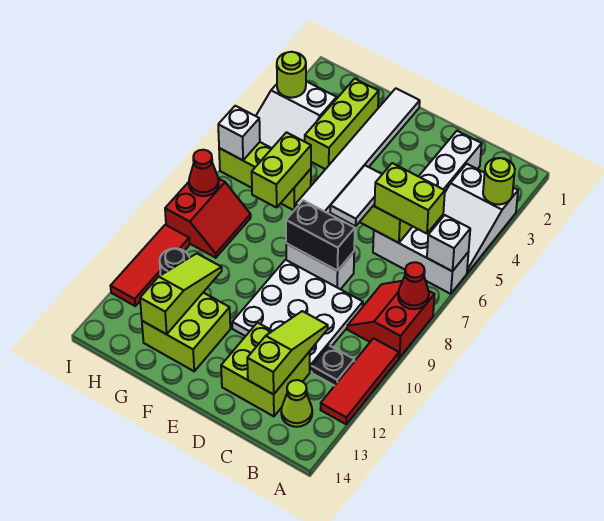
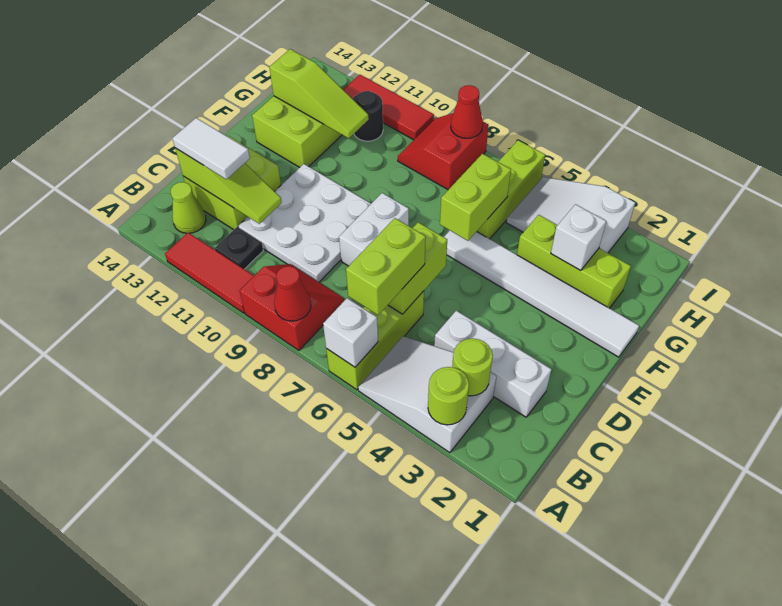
white 1x3 brick [373,227,469,294] -> lime 1x3 brick [326,291,424,390]
white 1x2 tile [330,165,382,226] -> white 1x2 tile moved to [172,118,250,179]
black 1x2 brick [286,200,355,271] -> none
lime 1x2 brick [252,132,311,208] -> lime 1x2 brick turned to [440,154,511,241]
red 2x2 slope [165,179,251,258] -> red 2x2 slope turned to [398,113,489,190]
lime 1x1 round brick [277,52,306,98] -> lime 1x1 round brick moved to [452,338,493,396]
white 1x1 brick [218,106,260,160] -> white 1x1 brick moved to [551,204,606,271]

